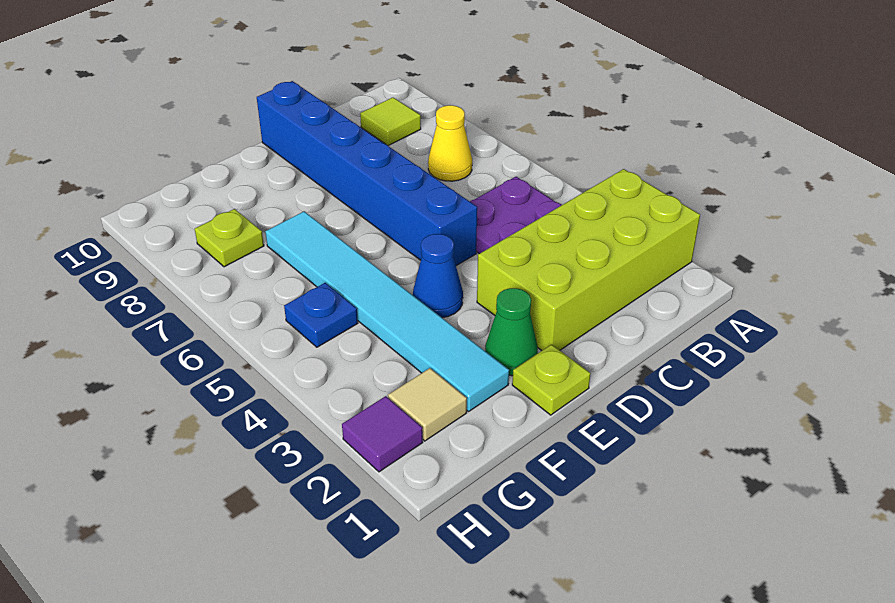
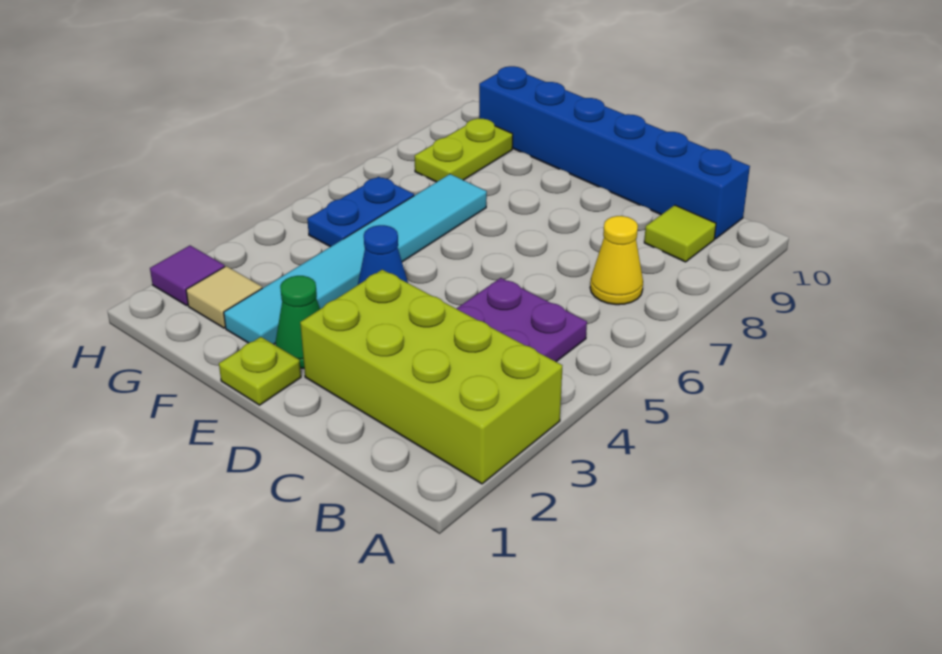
blue 1x6 brick [257,81,477,266] -> blue 1x6 brick turned to [479,66,750,239]
blue 1x1 plate [284,283,358,347] -> blue 1x2 plate [307,177,414,247]
lime 1x1 plate [195,209,264,267] -> lime 1x2 plate [415,119,513,182]

